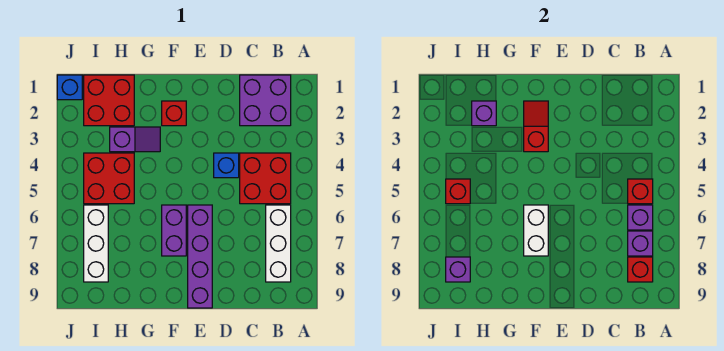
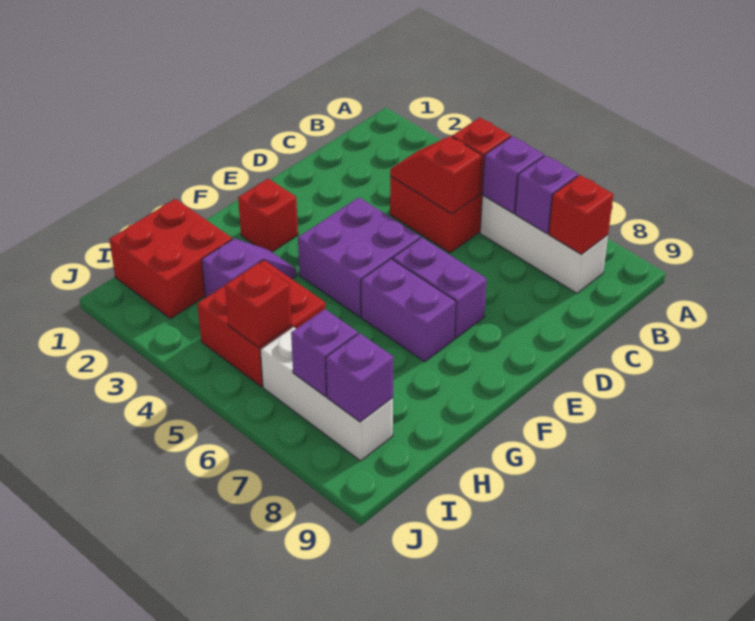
purple 2x2 brick [240,75,291,126] -> purple 2x2 brick moved to [298,197,420,317]
blue 1x1 brick [214,153,239,178] -> none
purple 1x4 brick [188,205,212,308] -> purple 1x2 brick [393,238,487,338]
red 1x2 slope [524,101,548,152] -> red 1x2 slope moved to [390,136,482,214]
white 1x2 brick [524,205,548,256] -> none
purple 1x1 brick [472,101,496,126] -> purple 1x1 brick moved to [291,309,358,396]
blue 1x1 brick [57,75,82,100] -> none

